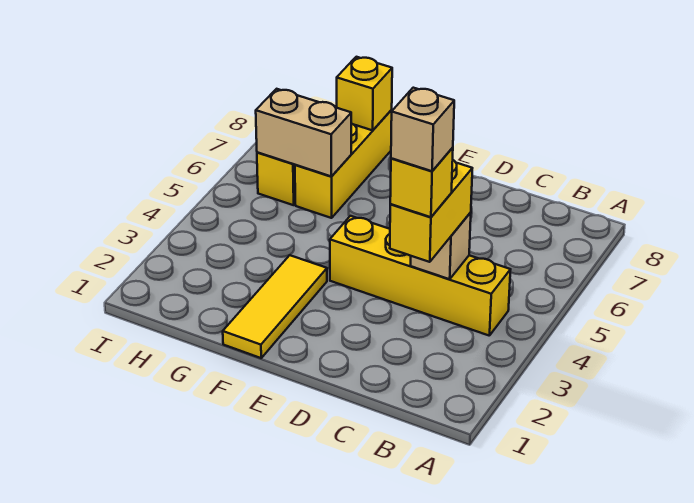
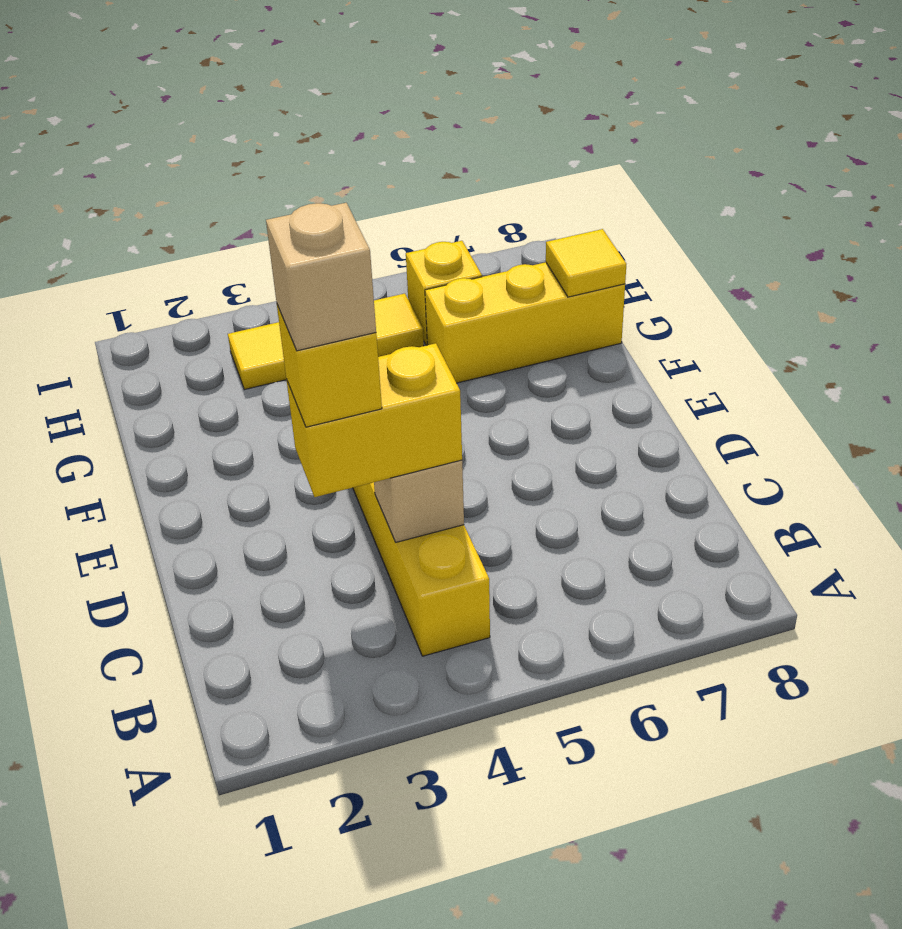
yellow 1x3 tile [223,255,327,358] -> yellow 1x3 tile moved to [228,293,424,390]
tan 1x2 brick [256,89,351,177] -> none
yellow 1x1 brick [337,57,392,130] -> yellow 1x1 tile [546,229,626,297]

